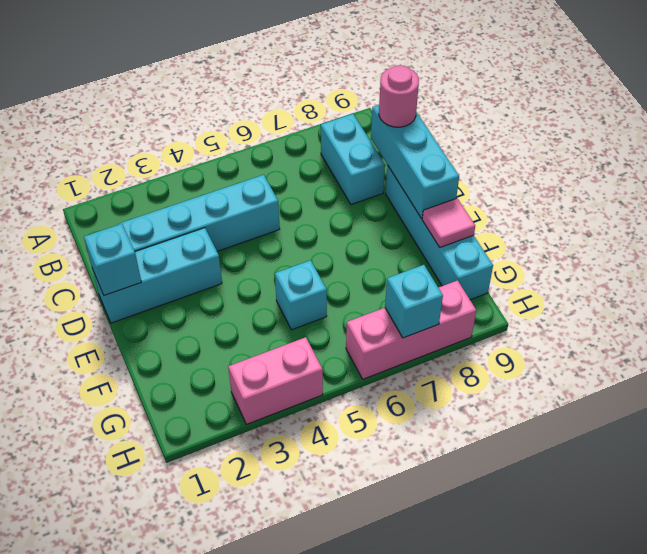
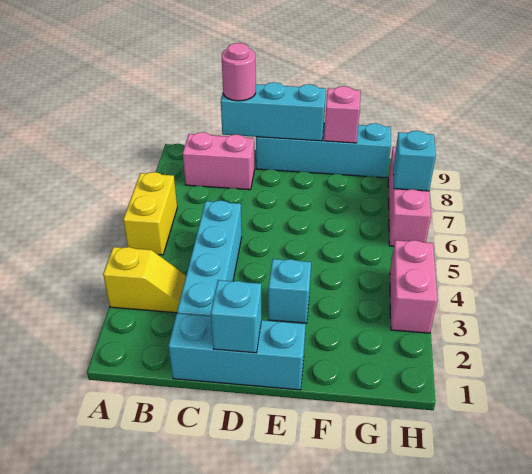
none -> yellow 1x2 slope [103,247,186,313]
none -> yellow 1x2 brick [123,172,177,255]
cyan 1x2 brick [321,114,385,205] -> pink 1x2 brick [183,132,255,190]
cyan 1x3 brick [92,228,222,323] -> cyan 1x3 brick turned to [168,313,306,390]
cyan 1x1 brick [275,260,327,330] -> cyan 1x1 brick moved to [268,259,311,323]
pink 1x1 tile [422,198,475,247] -> pink 1x1 brick [324,86,360,143]

